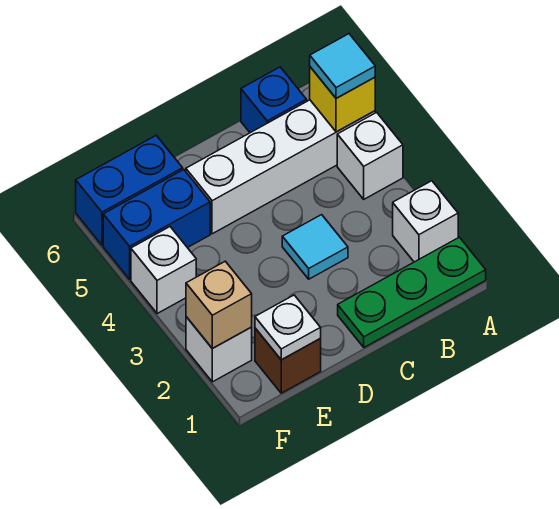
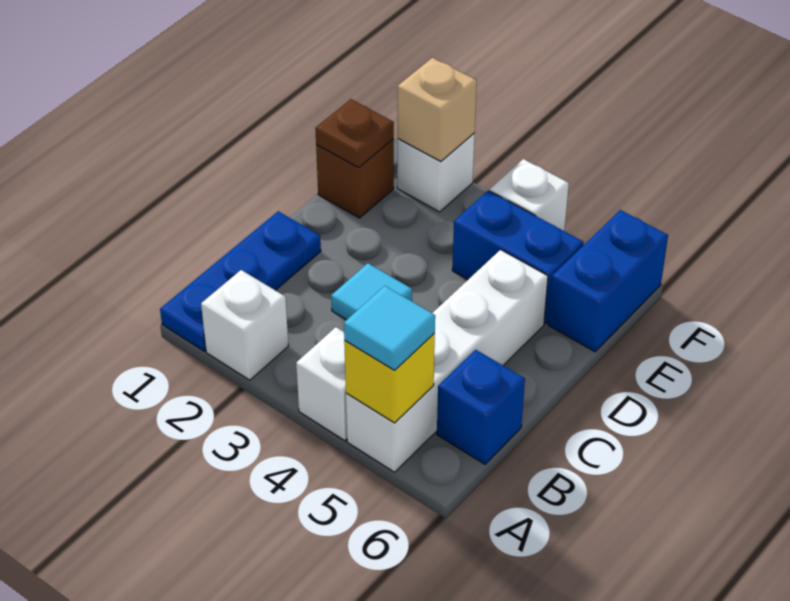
green 1x3 plate [338,237,486,347] -> blue 1x3 plate [160,211,321,351]
white 1x1 plate [255,295,321,360] -> brown 1x1 plate [315,99,394,168]
blue 1x2 brick [103,170,210,279] -> blue 1x2 brick turned to [452,190,583,324]

